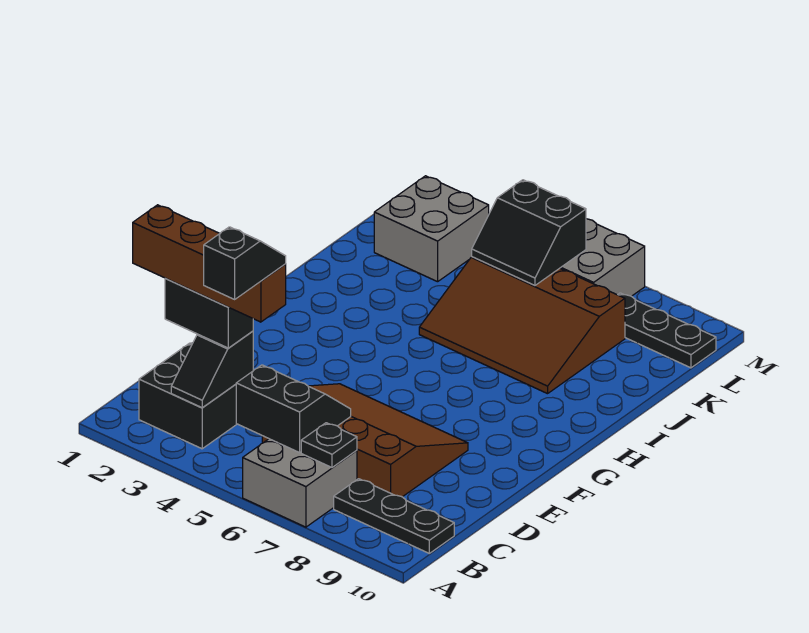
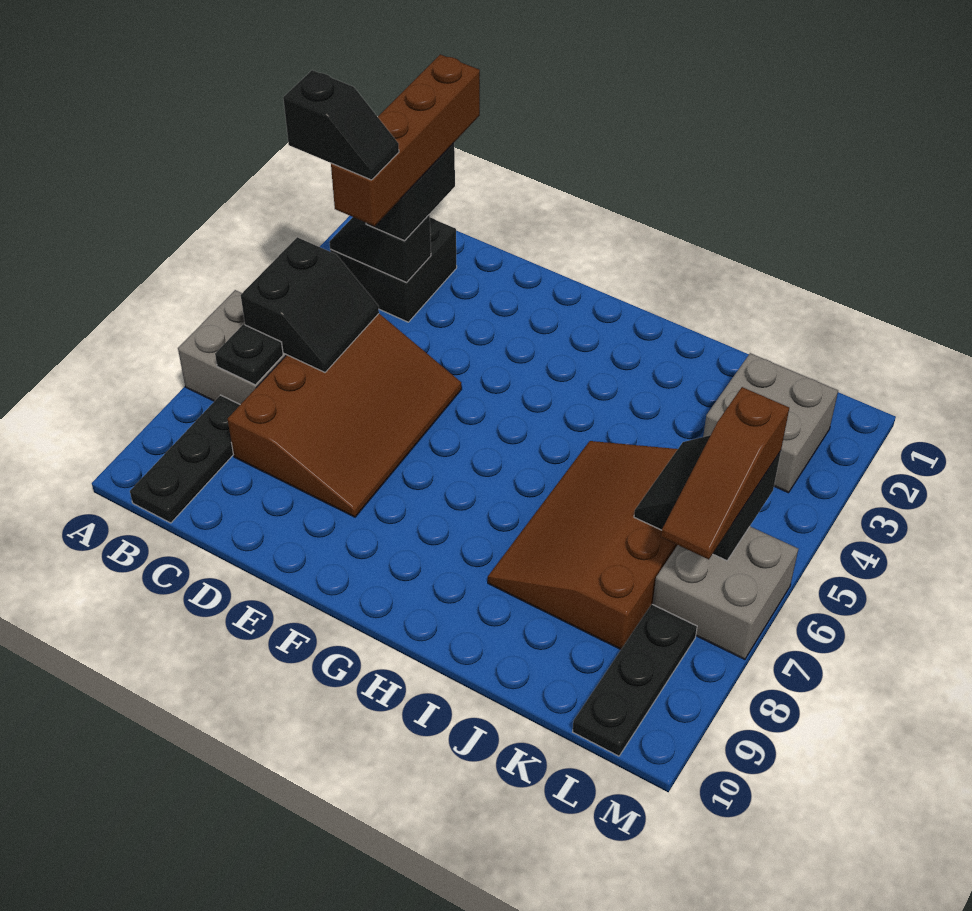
none -> brown 1x3 slope [661,387,789,559]

